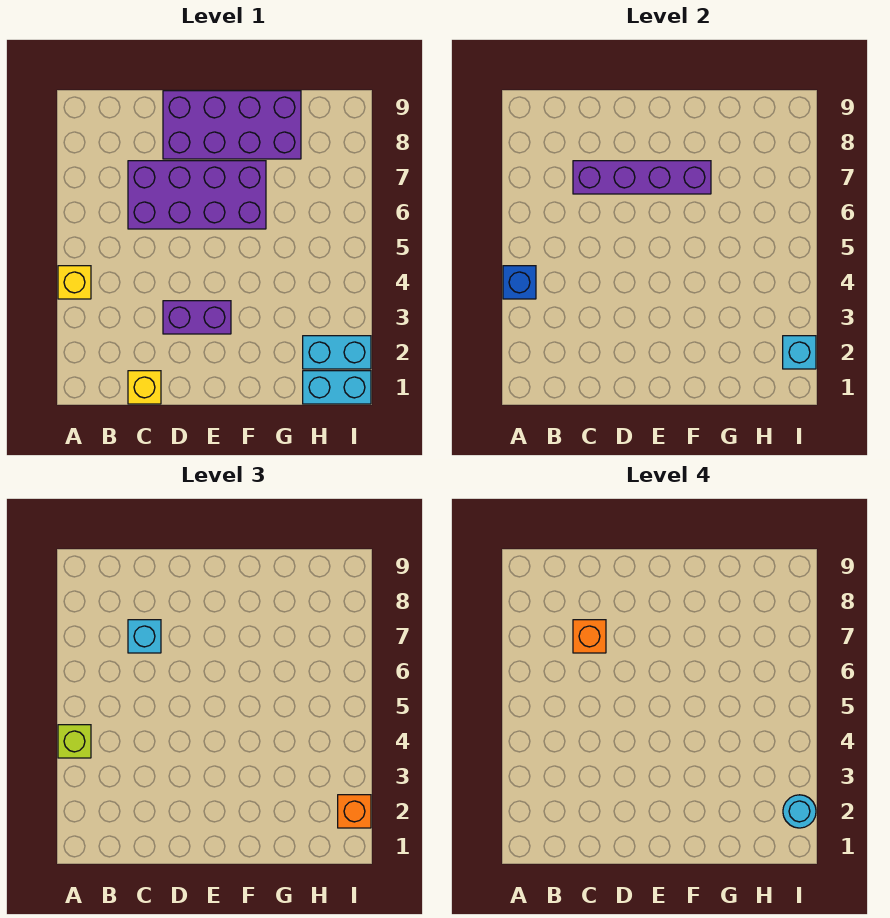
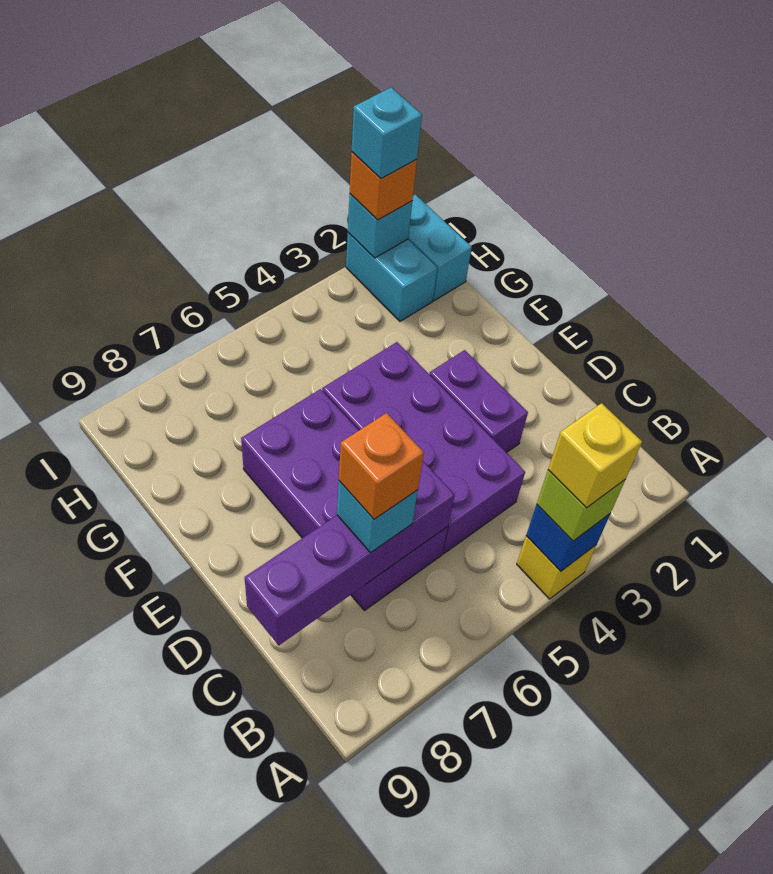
yellow 1x1 brick [128,371,161,404] -> yellow 1x1 brick moved to [548,403,642,508]
purple 1x4 brick [573,161,711,194] -> purple 1x4 brick turned to [245,461,455,645]
purple 2x4 brick [163,91,301,159] -> purple 2x4 brick moved to [322,342,525,554]
cyan 1x1 round brick [783,795,816,828] -> cyan 1x1 brick [352,87,422,178]

